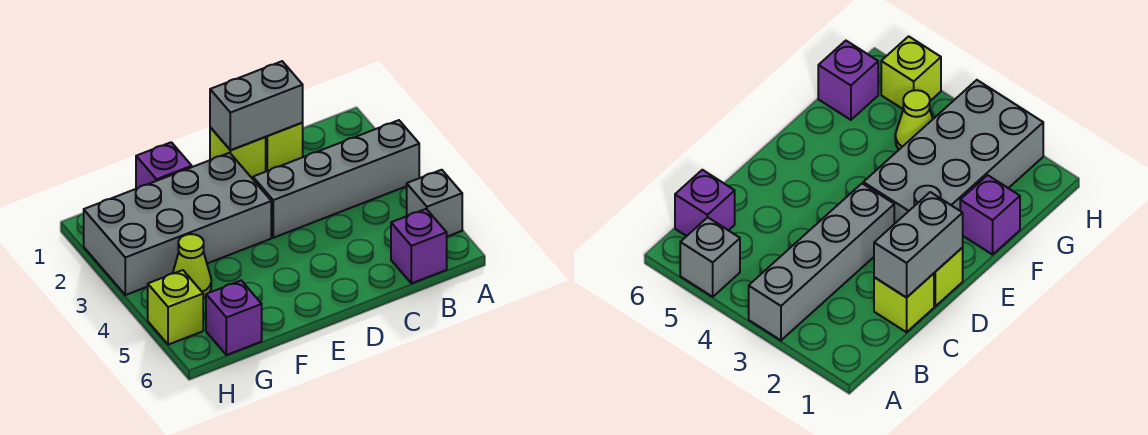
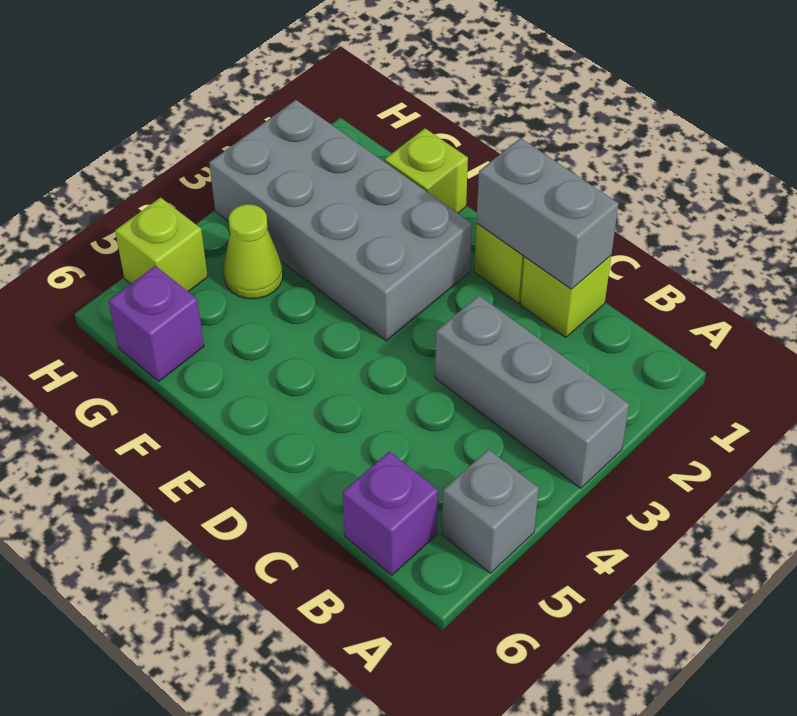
grey 1x4 brick [253,120,419,238] -> grey 1x3 brick [435,295,629,488]
purple 1x1 brick [136,142,192,189] -> lime 1x1 brick [385,128,468,213]

